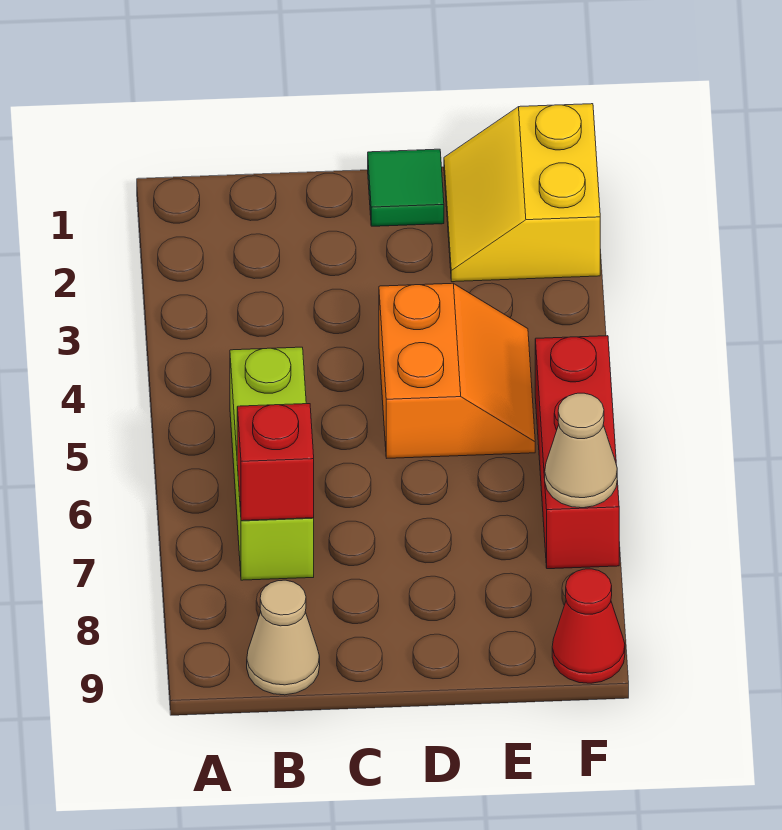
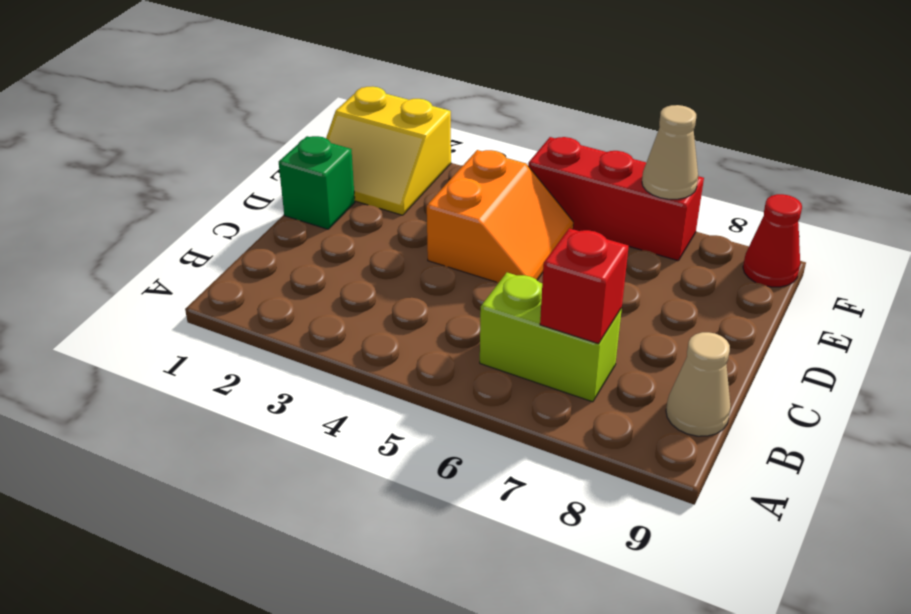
lime 1x3 brick [230,347,314,580] -> lime 1x2 brick [480,272,622,402]
green 1x1 tile [368,149,444,226] -> green 1x1 brick [279,136,355,229]
orange 2x2 slope [379,283,535,458] -> orange 2x2 slope turned to [427,150,573,283]

